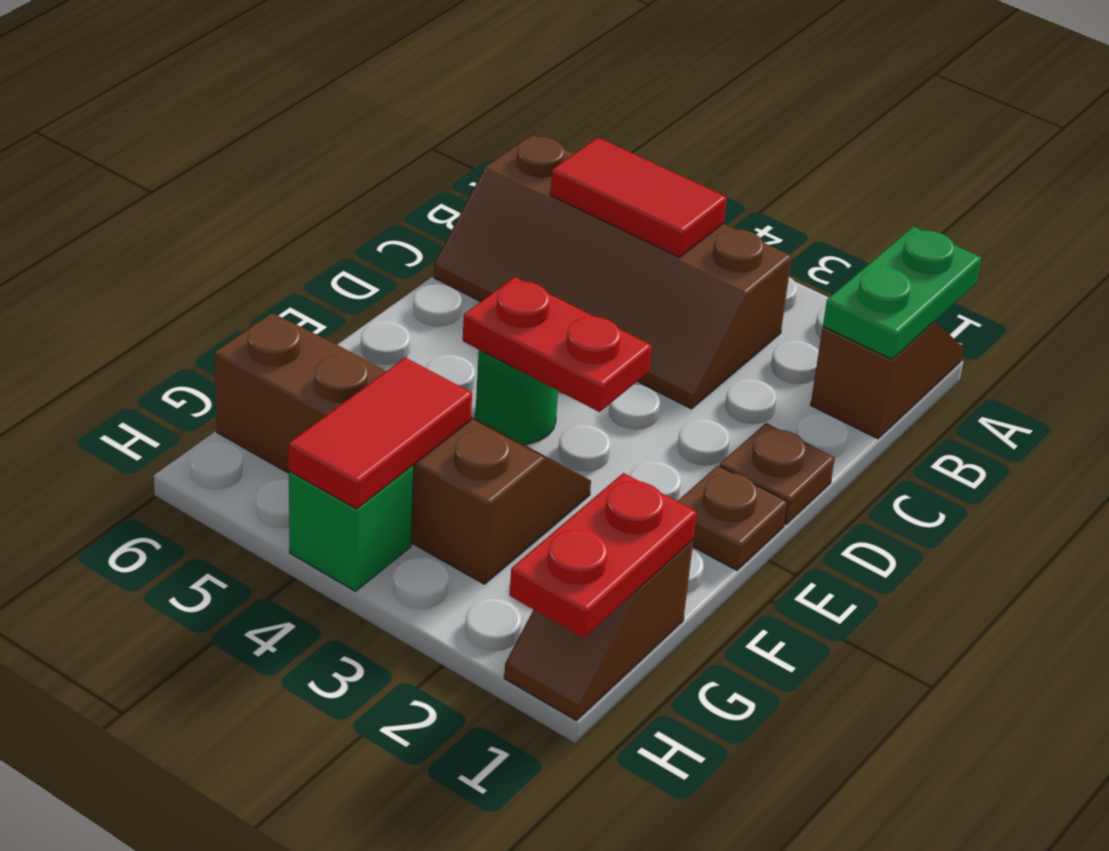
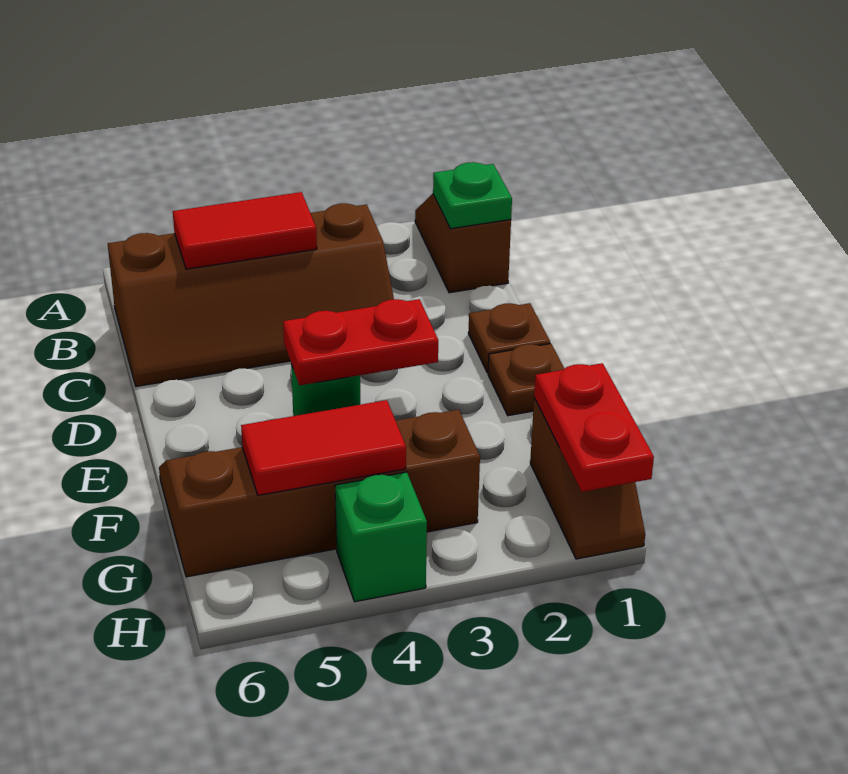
green 1x2 plate [823,227,981,359] -> green 1x1 plate [433,162,512,229]
red 1x2 tile [289,358,472,509] -> red 1x2 tile turned to [241,400,406,495]

